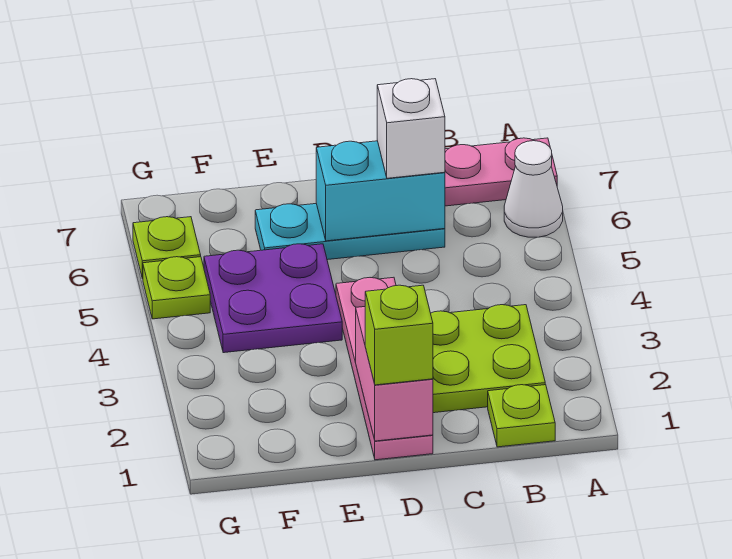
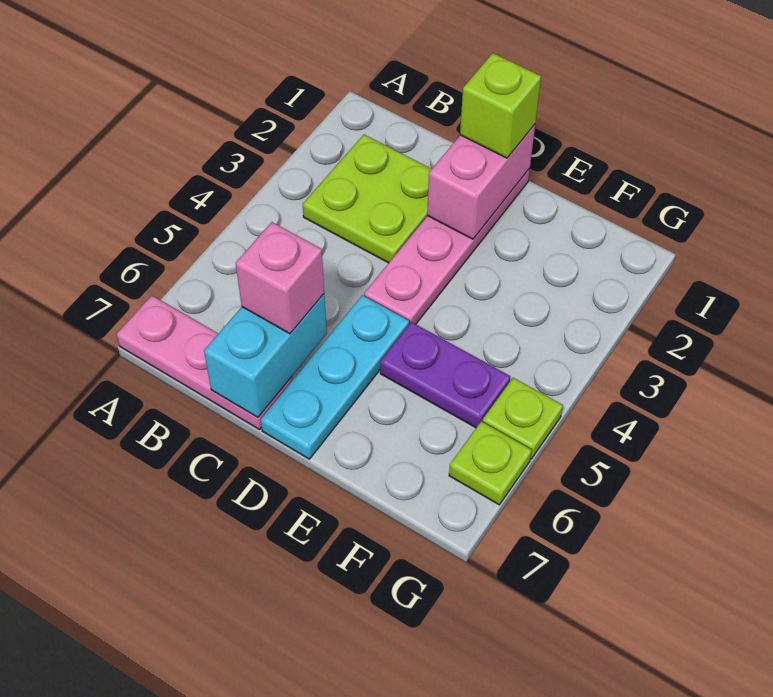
white 1x1 cone [504,141,563,237] -> none
lime 1x1 plate [488,385,555,447] -> none
cyan 1x3 plate [255,204,445,260] -> cyan 1x3 plate turned to [261,295,409,459]
cyan 1x2 brick [316,141,445,241] -> cyan 1x2 brick turned to [204,294,327,417]
white 1x1 brick [377,79,445,178] -> pink 1x1 brick [236,222,324,334]
purple 2x2 plate [204,244,342,353] -> purple 1x2 plate [380,322,510,428]

